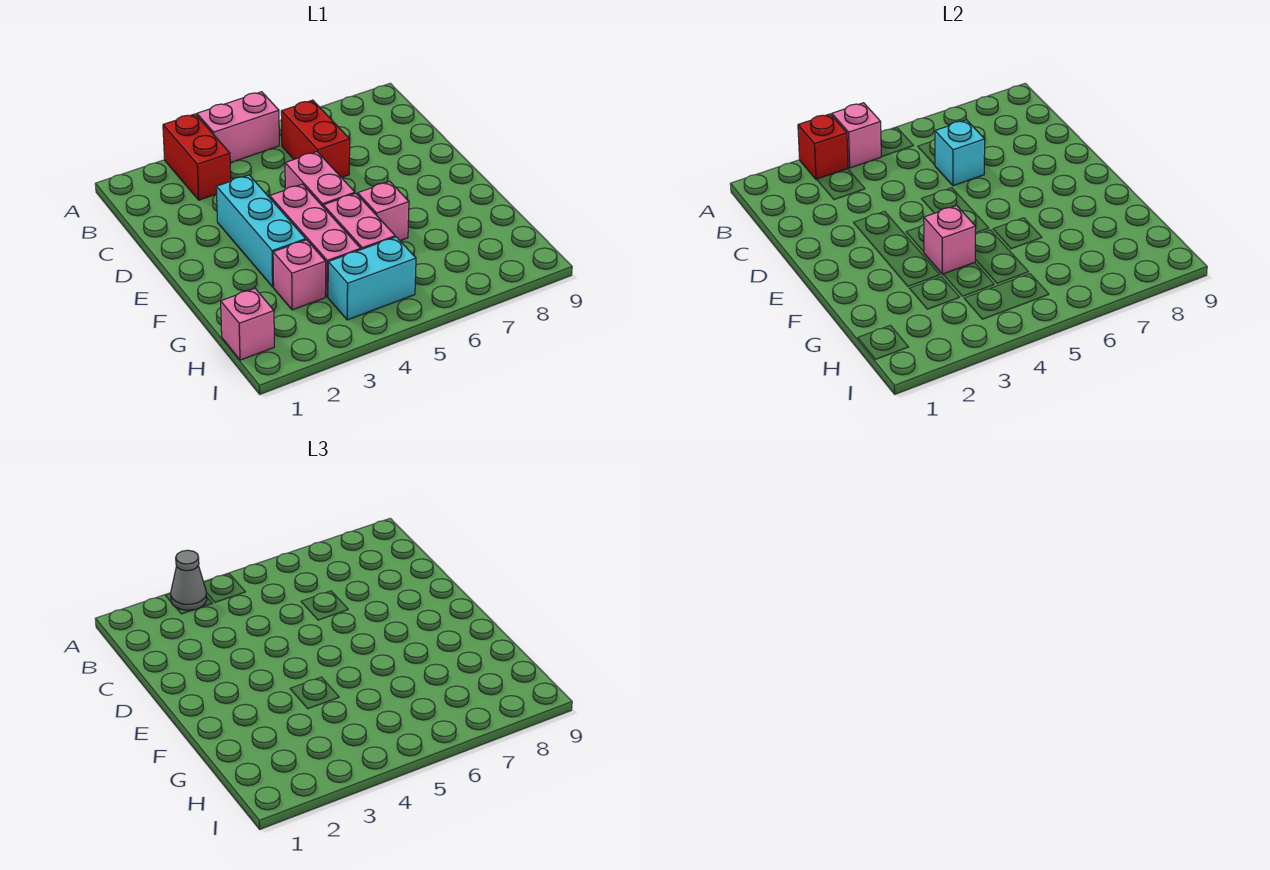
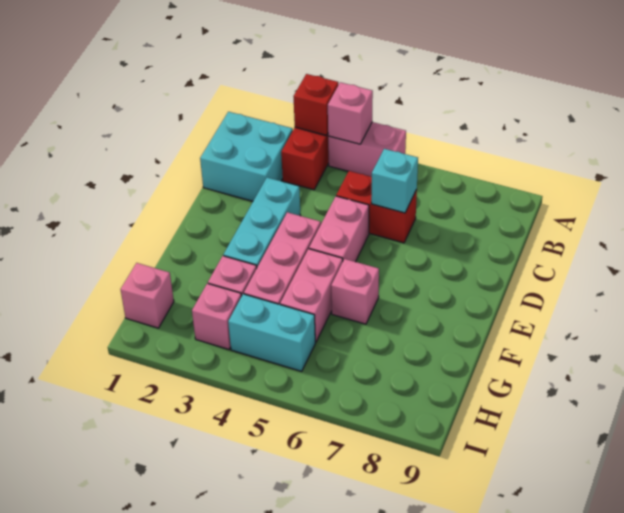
grey 1x1 cone [171,550,207,610] -> none
none -> cyan 2x2 brick [200,112,293,201]
red 1x2 brick [281,100,350,178] -> red 1x2 brick turned to [336,171,417,243]
pink 1x1 brick [924,206,976,274] -> pink 1x1 brick moved to [192,283,242,349]

